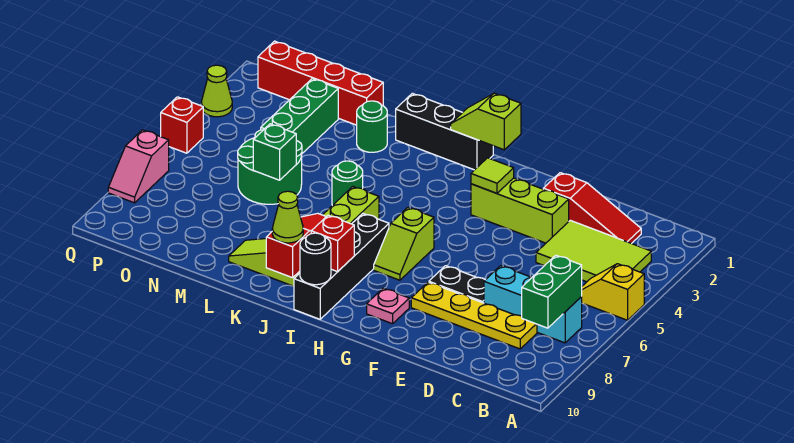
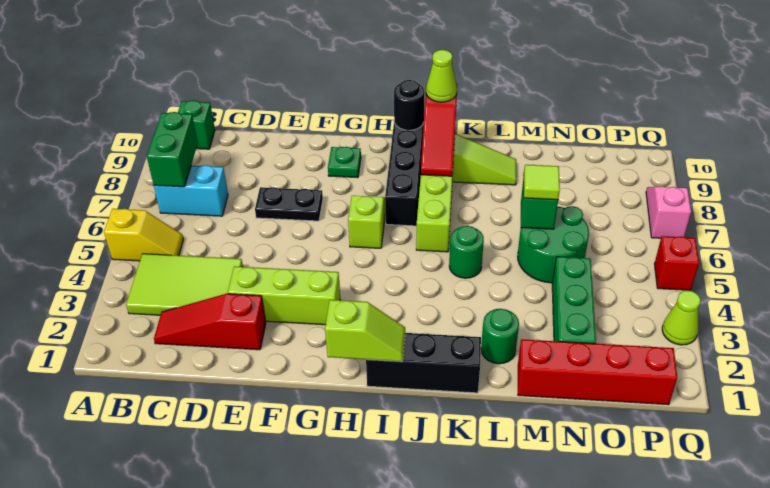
cyan 1x3 brick [484,266,582,343] -> cyan 1x2 brick [154,165,228,216]
none -> green 1x1 brick [178,100,215,149]
yellow 1x4 plate [411,282,537,349] -> none
lime 1x1 tile [471,158,514,193] -> lime 1x1 tile moved to [524,165,560,200]
pink 1x1 plate [367,288,409,324] -> green 1x1 plate [328,147,361,178]
red 1x1 brick [311,215,354,272] -> none

